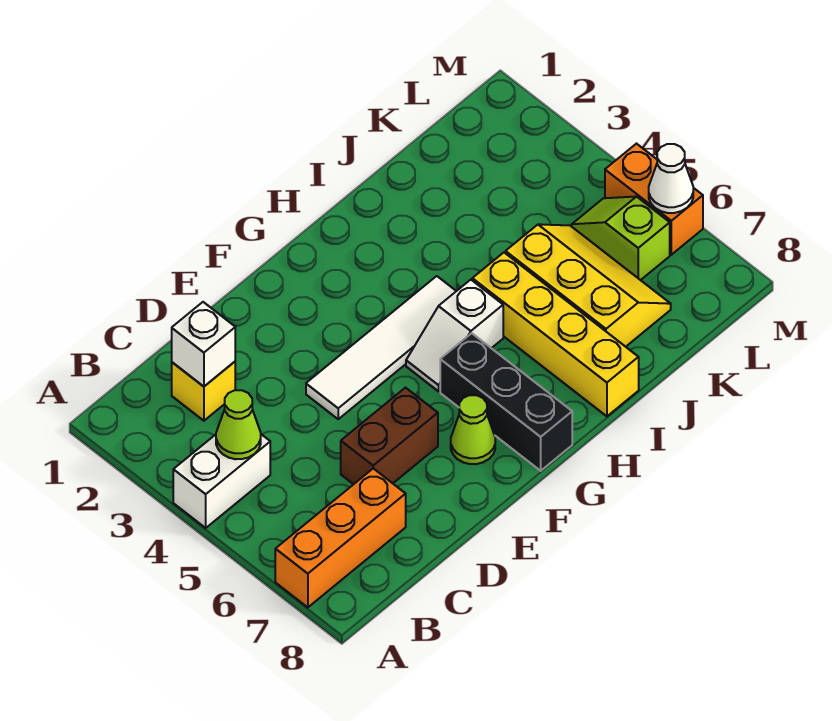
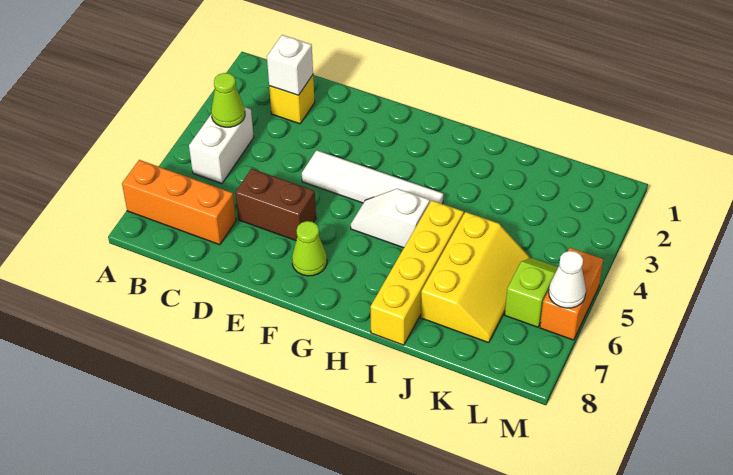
white 1x2 brick [173,434,270,528] -> white 1x2 brick turned to [189,107,254,183]
black 1x3 brick [440,333,572,471] -> none

